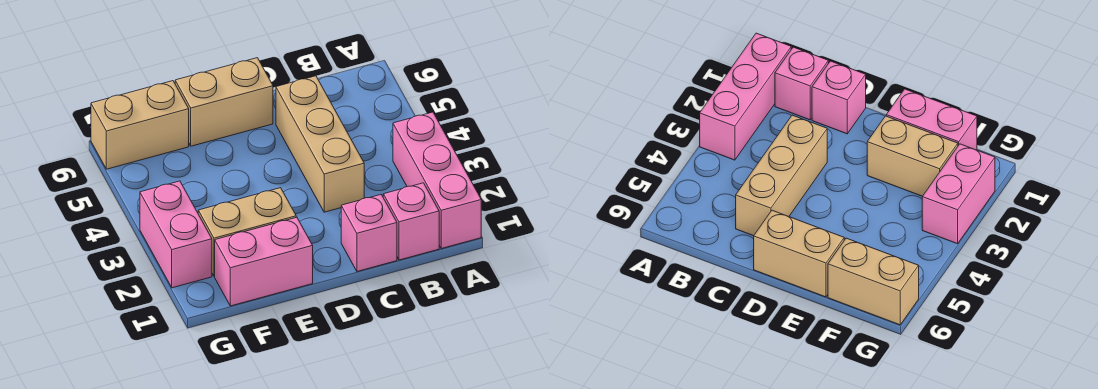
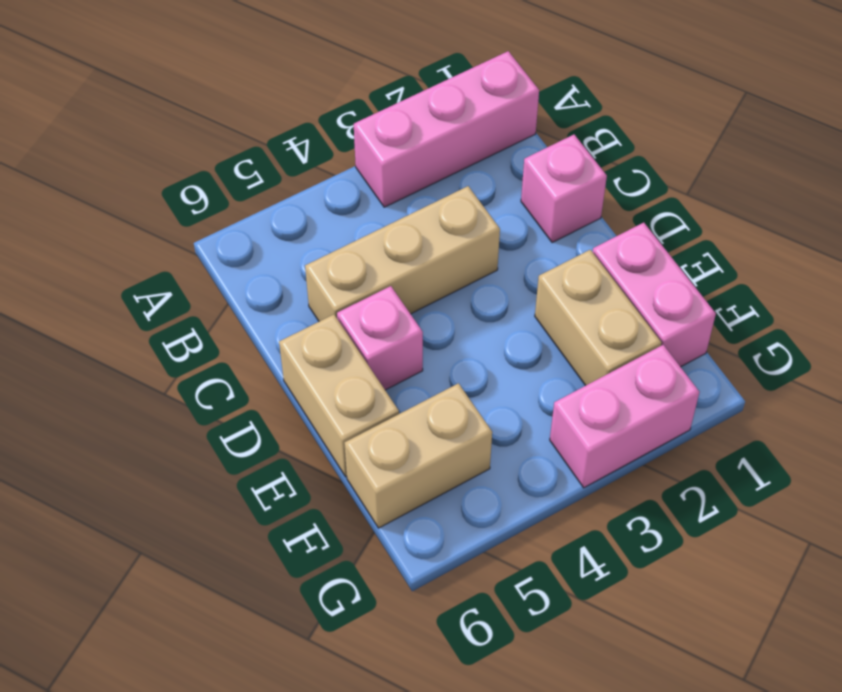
pink 1x1 brick [383,183,439,260] -> pink 1x1 brick moved to [337,286,423,390]
tan 1x2 brick [91,81,189,169] -> tan 1x2 brick turned to [344,383,492,528]

